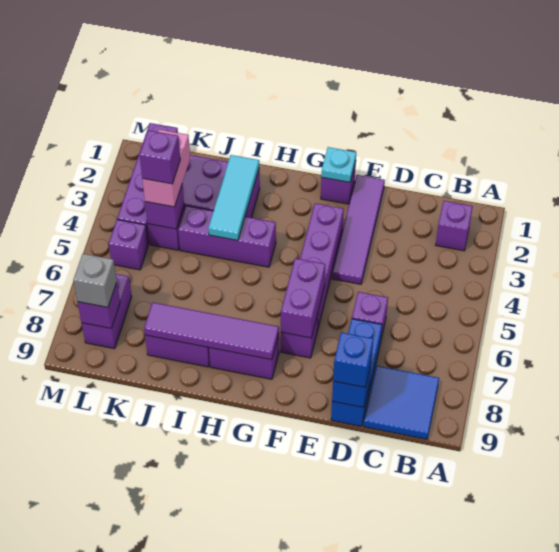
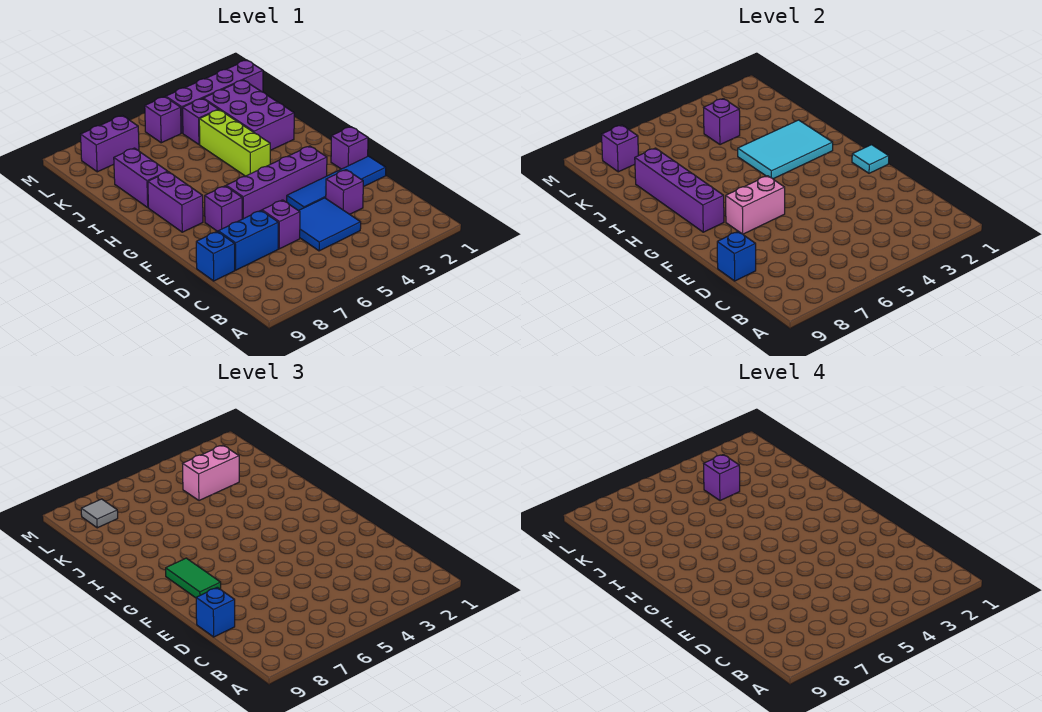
purple 1x1 brick [436,201,473,251] -> purple 1x1 brick moved to [326,170,363,214]
blue 2x2 tile [364,366,439,439] -> blue 2x2 tile moved to [299,198,361,251]
purple 1x4 tile [332,175,385,284] -> blue 1x4 tile [287,156,386,211]
cyan 1x1 plate [321,147,356,182] -> cyan 1x1 tile [852,145,889,173]
purple 1x2 brick [281,258,325,338] -> pink 1x2 brick [726,176,785,234]
none -> green 1x2 tile [166,558,221,598]
purple 1x4 tile [144,302,279,360] -> purple 1x4 brick [635,148,724,232]
purple 1x3 brick [178,206,276,267] -> lime 1x3 brick [199,110,270,176]
cyan 1x3 tile [208,155,259,240] -> cyan 2x3 tile [738,120,833,179]
grey 1x1 brick [73,254,117,307] -> grey 1x1 tile [81,499,118,528]

